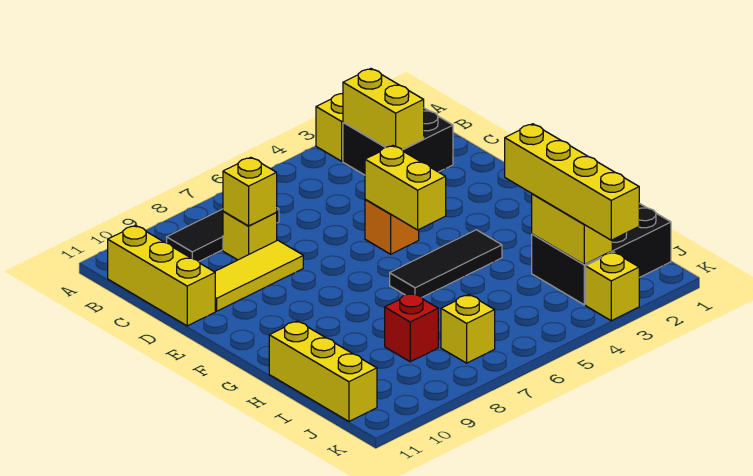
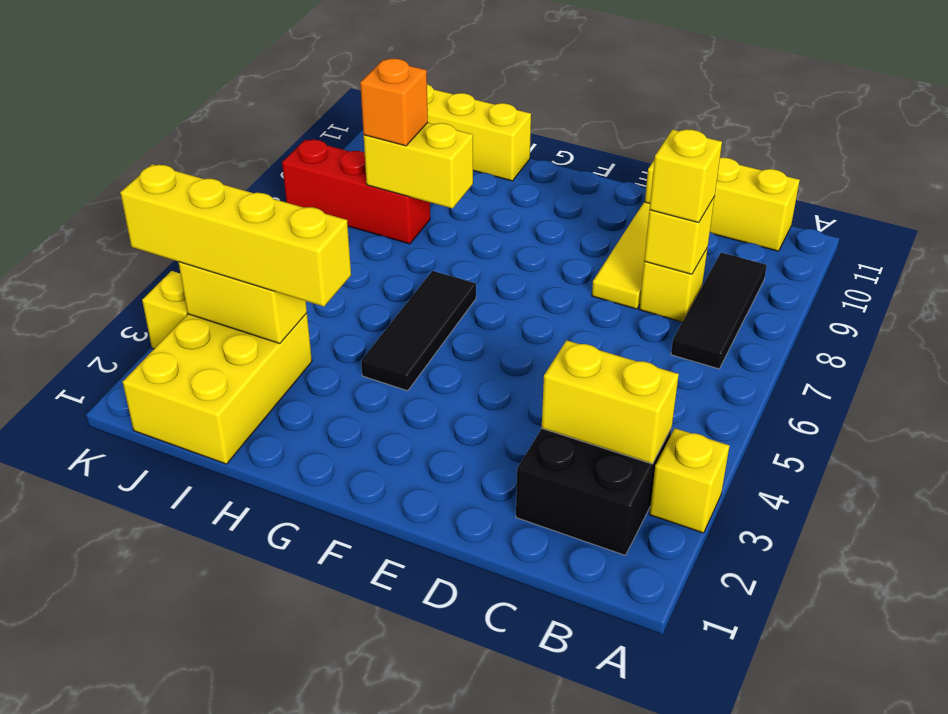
orange 1x1 brick [365,199,419,254] -> orange 1x1 brick moved to [360,59,428,146]
yellow 1x2 brick [365,146,446,230] -> yellow 1x2 brick moved to [364,123,473,208]
black 2x3 brick [532,203,671,305] -> yellow 2x3 brick [123,313,312,464]
red 1x1 brick [385,293,438,362] -> red 1x3 brick [282,140,430,244]
yellow 1x1 brick [441,295,495,363] -> yellow 1x1 brick moved to [650,129,722,223]

